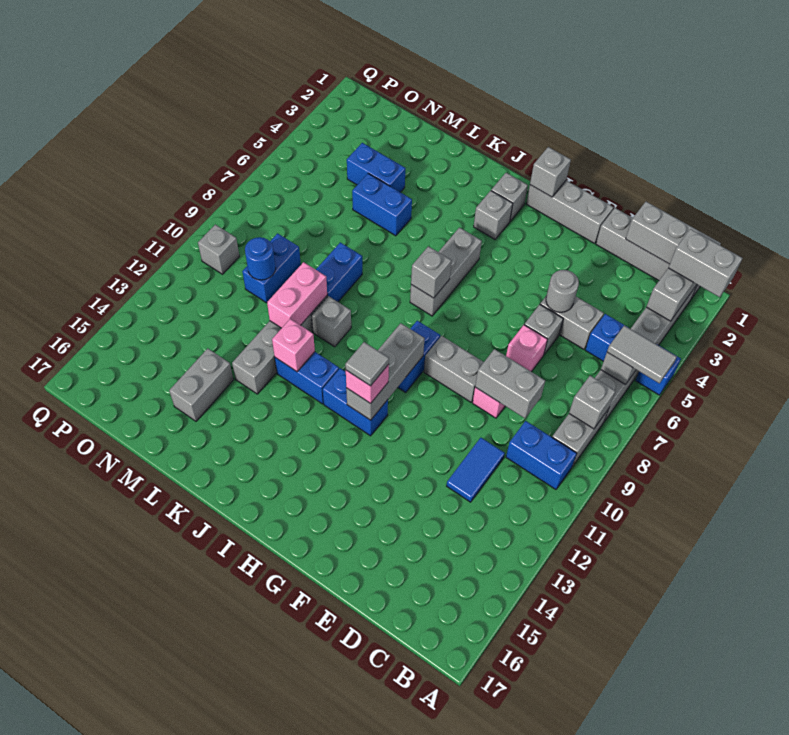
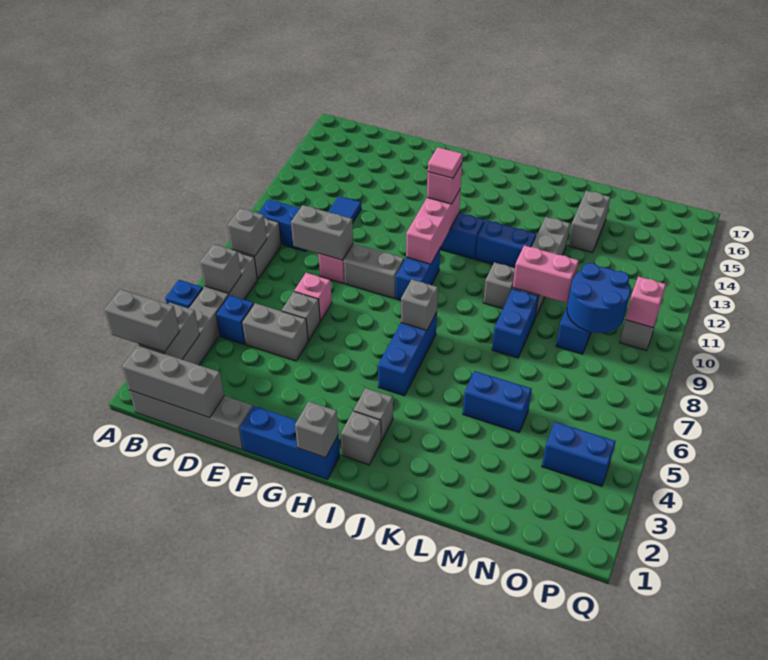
grey 1x2 tile [607,326,677,383] -> none
grey 1x1 round brick [546,270,579,312] -> none
grey 1x3 brick [526,180,614,243] -> blue 1x3 brick [240,406,340,480]
grey 1x3 brick [346,323,425,420] -> pink 1x3 brick [406,189,461,264]
grey 1x1 tile [345,342,389,386] -> pink 1x1 tile [428,147,463,178]
grey 1x3 brick [410,228,482,316] -> blue 1x3 brick [378,312,437,396]
pink 1x1 brick [272,319,315,372] -> pink 1x1 brick moved to [626,277,666,327]
pink 1x2 brick [267,262,327,328] -> pink 1x2 brick turned to [513,245,579,303]
blue 1x2 brick [347,143,406,192] -> blue 1x2 brick moved to [542,422,616,486]
blue 1x1 round brick [245,237,276,280] -> blue 2x2 round brick [567,263,630,333]

